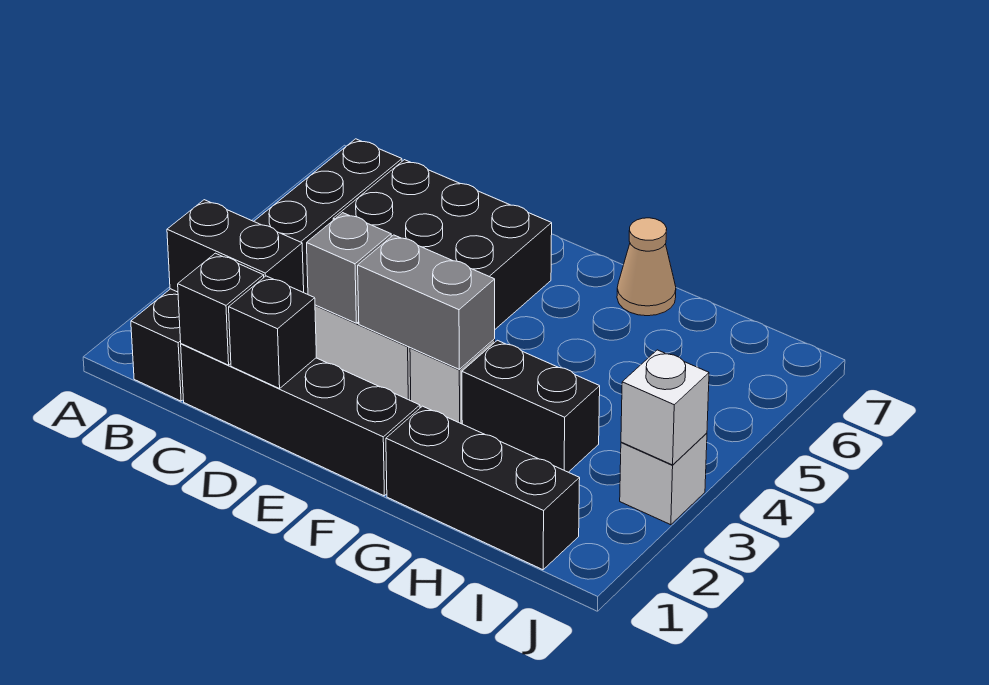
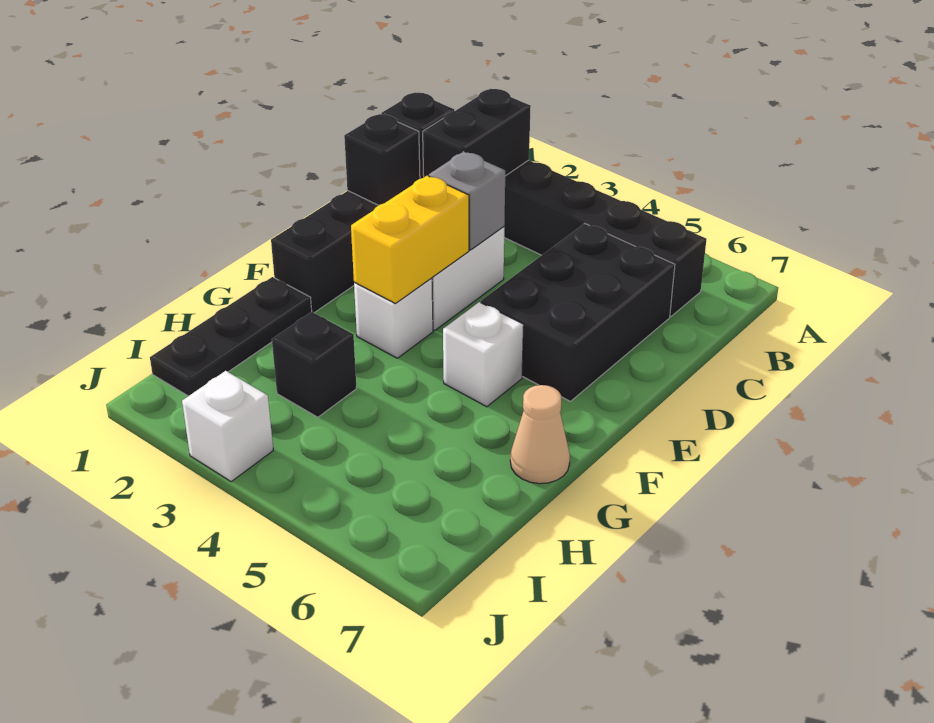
grey 1x2 brick [358,235,495,369] -> yellow 1x2 brick [351,176,469,303]
black 1x3 brick [386,406,580,570] -> black 1x3 plate [150,277,312,396]
black 1x2 brick [462,340,600,472] -> black 1x1 brick [272,312,357,417]
white 1x1 brick [621,350,709,465] -> white 1x1 brick moved to [443,302,523,407]

